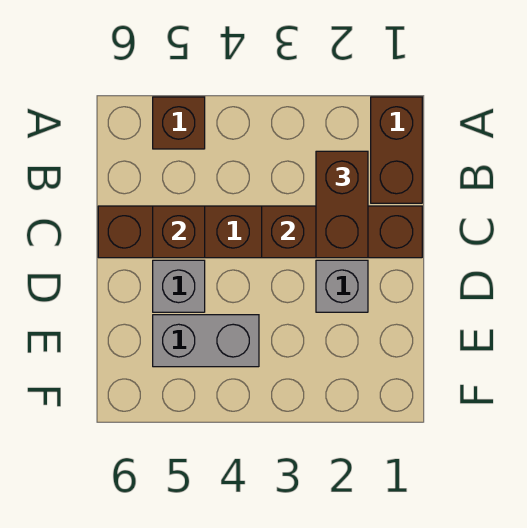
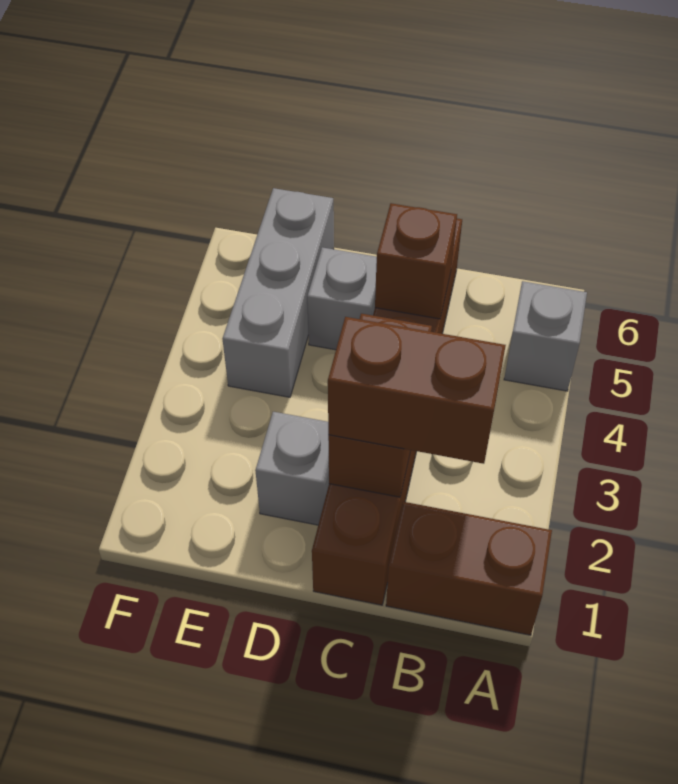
brown 1x1 brick [153,97,205,149] -> grey 1x1 brick [504,281,587,391]
grey 1x2 brick [153,315,259,367] -> grey 1x3 brick [223,188,334,397]

